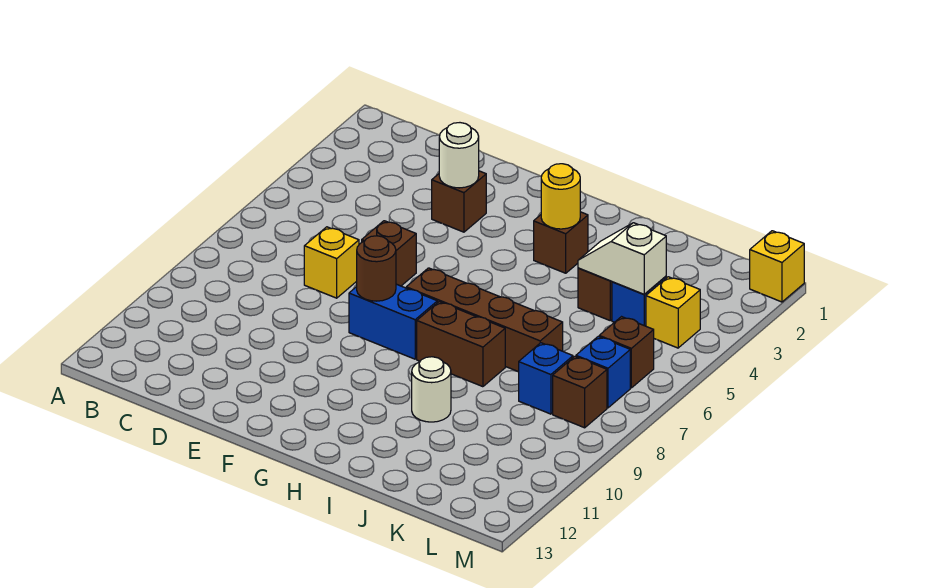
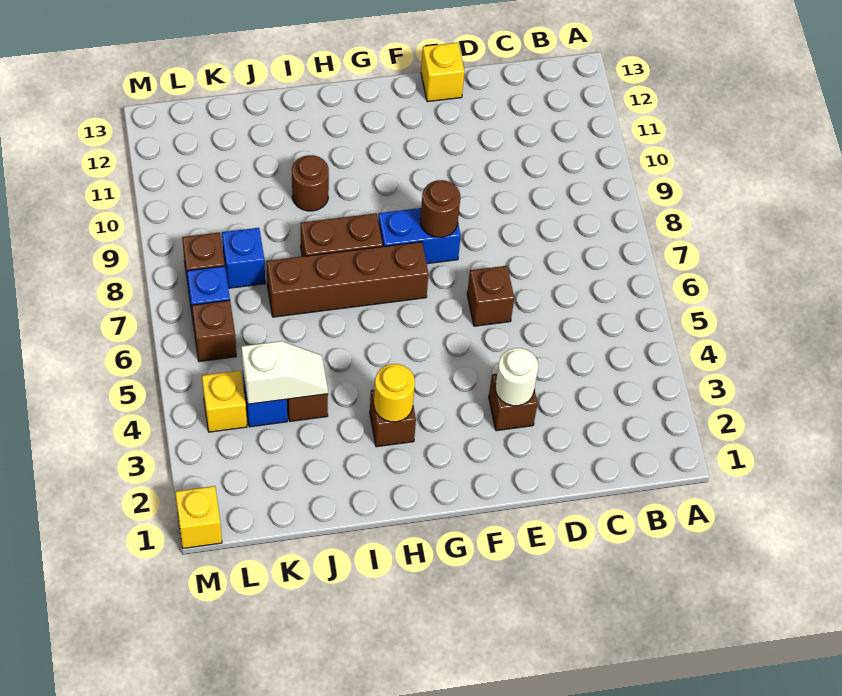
yellow 1x1 brick [304,227,359,298] -> yellow 1x1 brick moved to [421,43,464,102]
white 1x1 round brick [412,357,451,422] -> brown 1x1 round brick [292,155,329,211]

